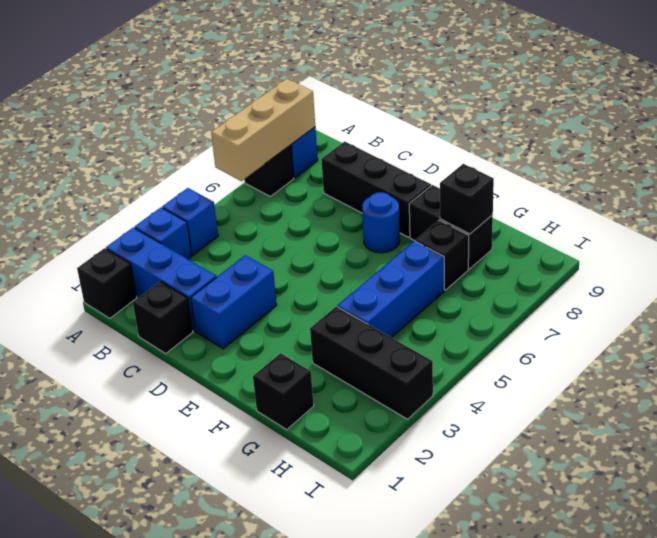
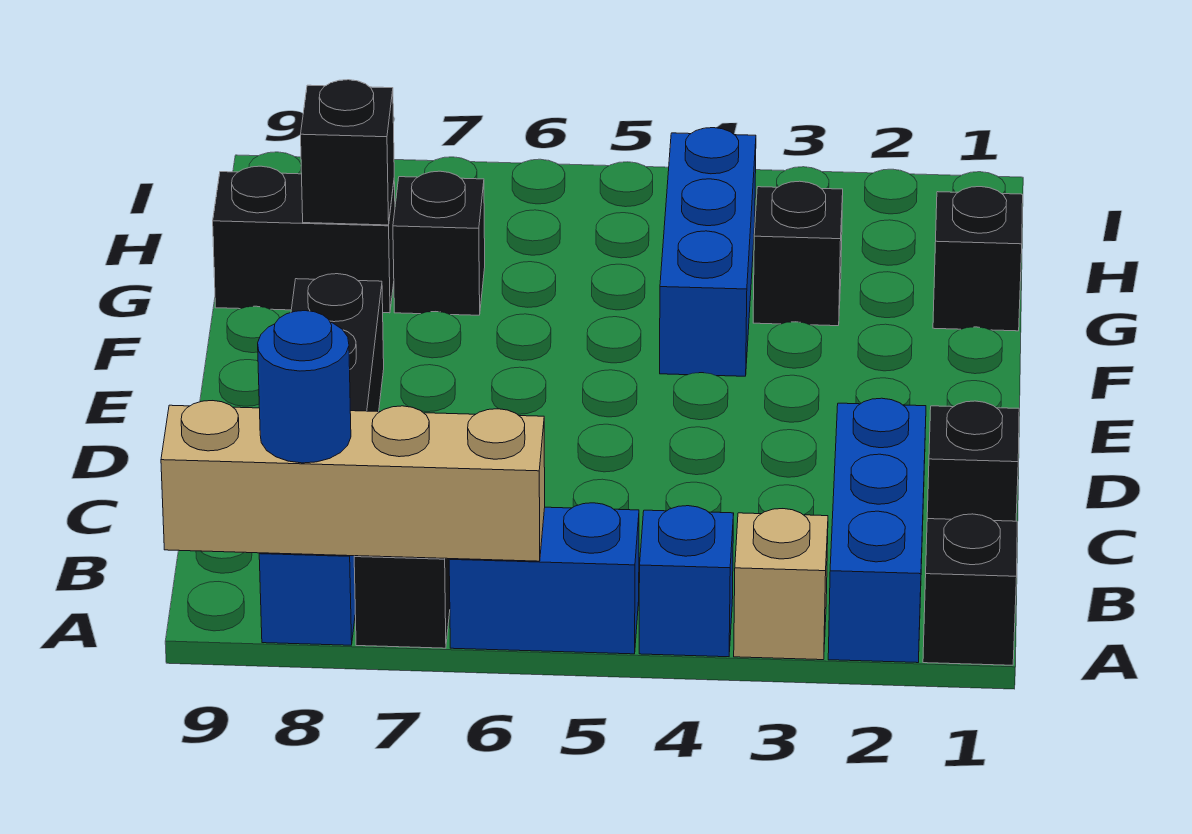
blue 1x1 brick [135,208,192,259] -> tan 1x1 brick [734,509,828,660]
tan 1x3 brick [211,79,315,181] -> tan 1x4 brick [161,401,545,561]
blue 1x2 brick [191,255,277,349] -> blue 1x2 brick moved to [449,503,639,654]
blue 1x1 round brick [362,192,400,253] -> blue 1x1 round brick moved to [258,311,351,463]
black 1x2 brick [409,185,493,269] -> black 1x2 brick turned to [213,166,395,313]
black 1x3 brick [310,306,433,419] -> black 1x1 brick [753,181,843,326]
blue 1x3 brick [338,241,444,338] -> blue 1x3 brick turned to [660,128,756,376]

